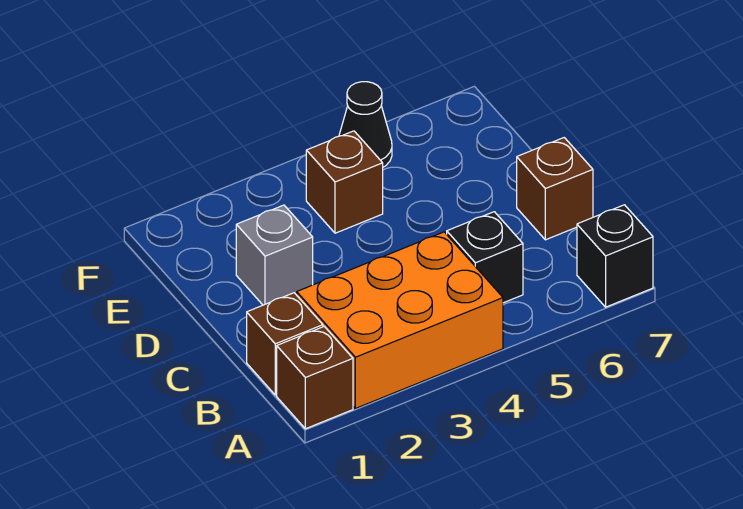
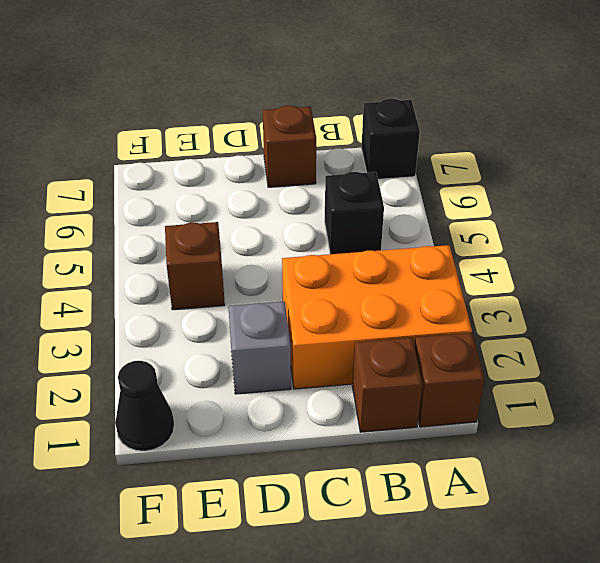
orange 2x3 brick [297,232,503,408] -> orange 2x3 brick turned to [282,245,472,389]
black 1x1 cone [339,82,392,167] -> black 1x1 cone moved to [115,361,174,451]

